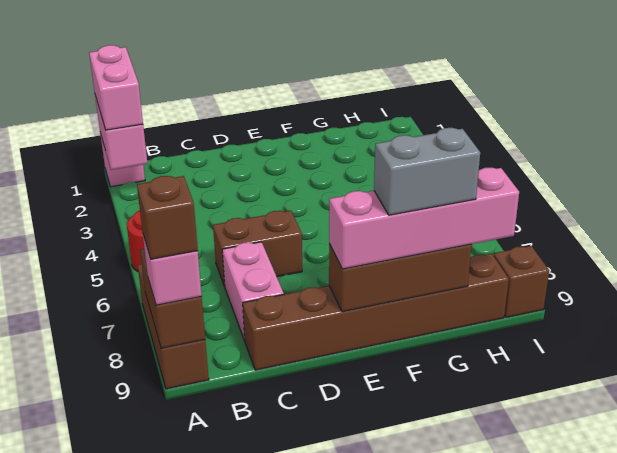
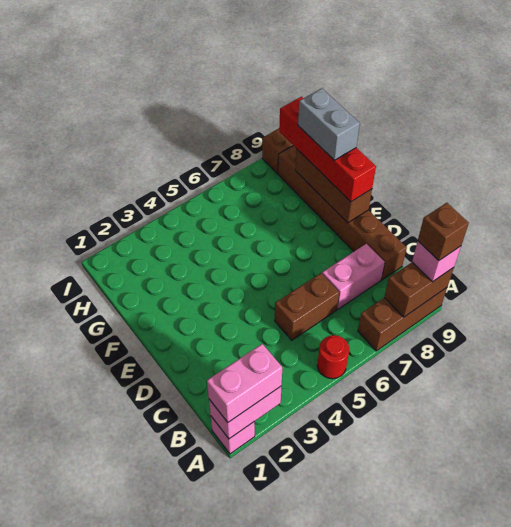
brown 1x2 brick [213,211,302,286] -> brown 1x2 brick turned to [275,273,339,340]
pink 1x4 brick [329,168,519,269] -> red 1x4 brick [279,97,376,202]

